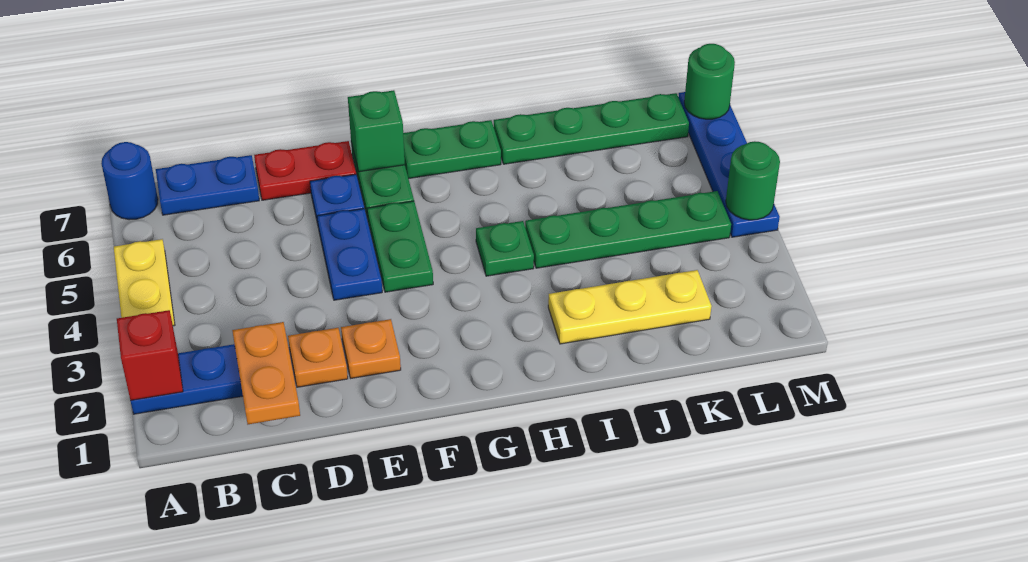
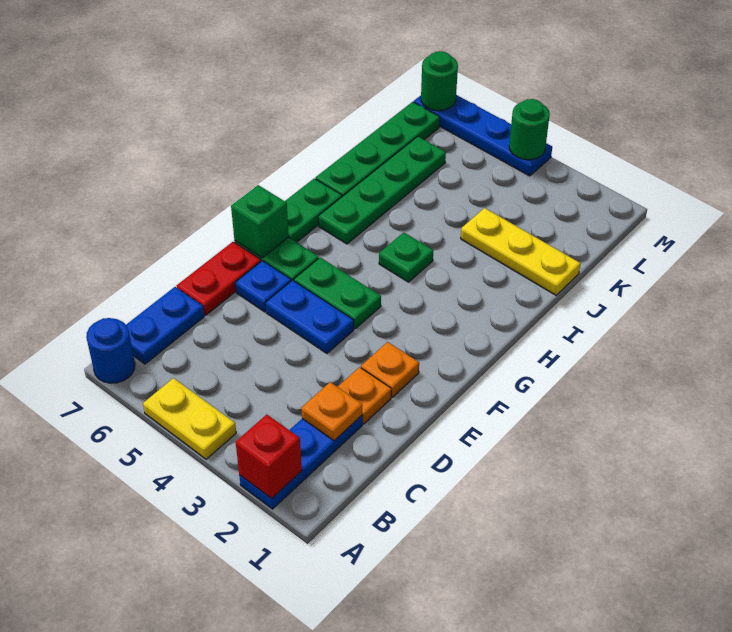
orange 1x2 plate [232,322,300,424] -> orange 1x1 plate [301,382,362,441]
yellow 1x3 plate [548,270,712,344] -> yellow 1x3 plate turned to [461,208,581,295]
green 1x4 plate [525,191,731,268] -> green 1x4 plate moved to [318,137,446,244]

